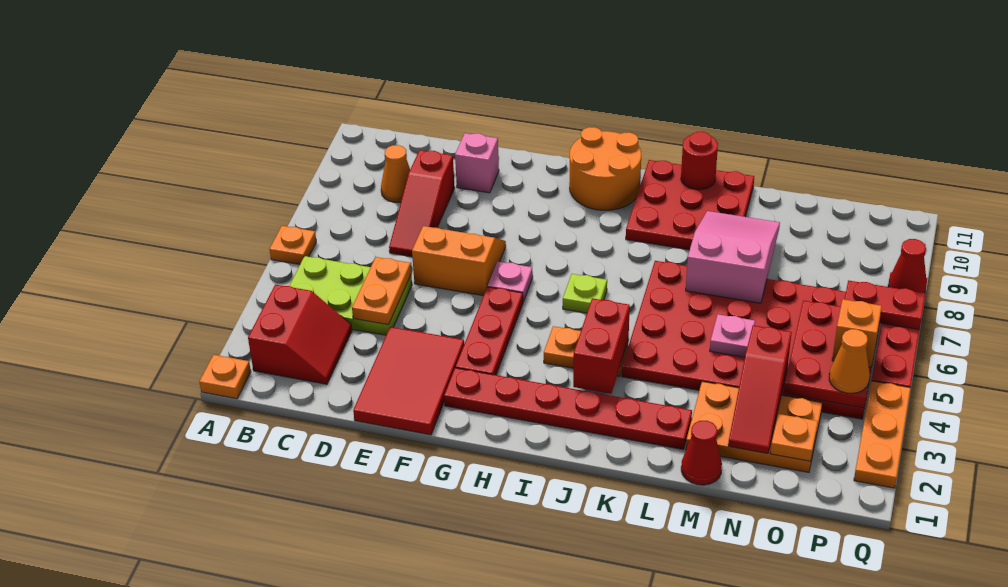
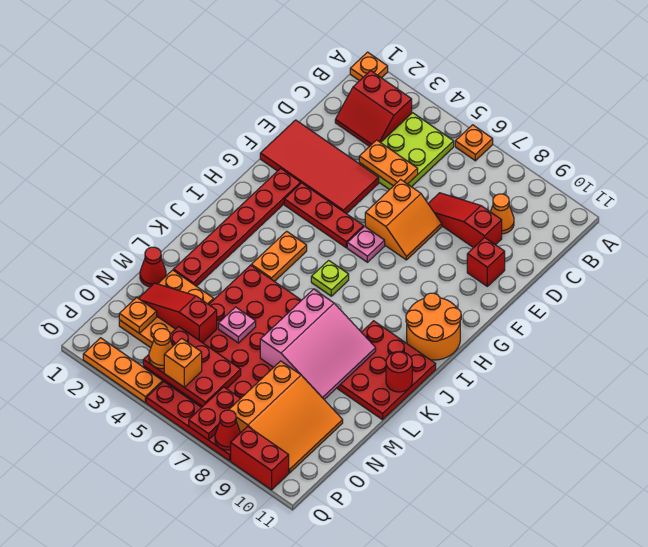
red 2x3 tile [353,327,464,435] -> red 2x4 tile [260,120,379,214]
pink 1x1 brick [455,133,499,193] -> red 1x1 brick [467,238,505,286]
red 1x2 brick [573,298,630,394] -> red 1x2 brick moved to [231,426,289,490]
pink 2x3 slope [686,211,780,303] -> pink 3x3 slope [260,289,376,399]
none -> orange 3x3 slope [229,361,343,473]

